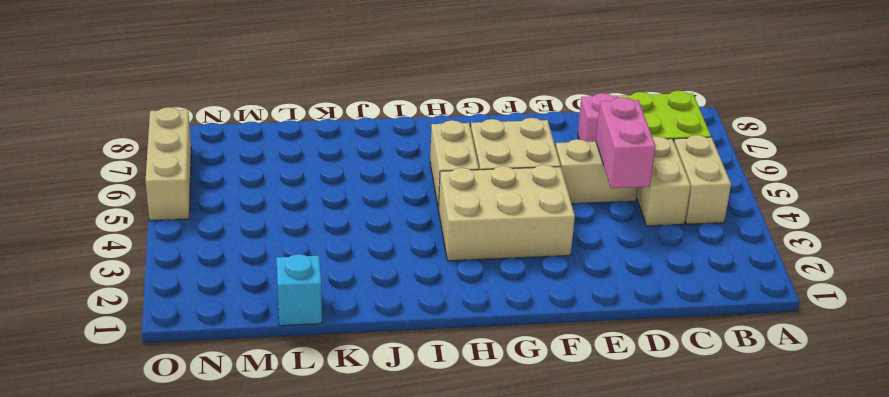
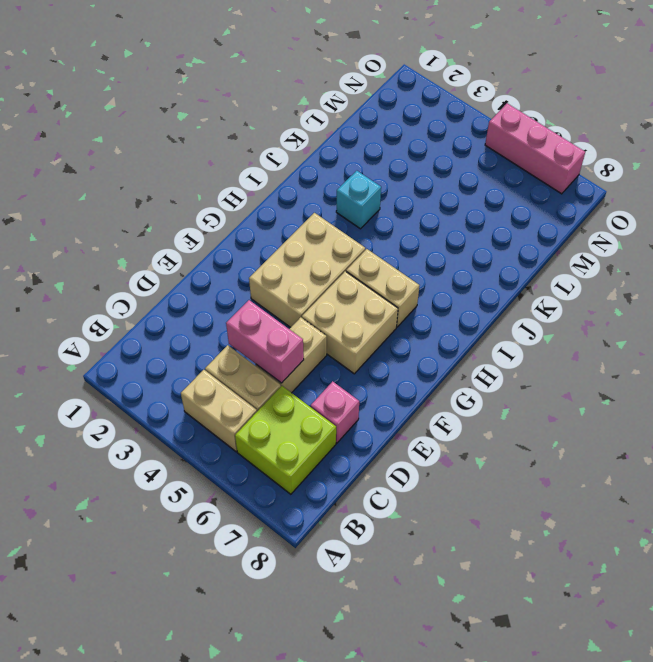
cyan 1x1 brick [277,254,322,326] -> cyan 1x1 brick moved to [336,171,381,229]
tan 1x3 brick [146,107,191,221] -> pink 1x3 brick [485,103,585,194]

